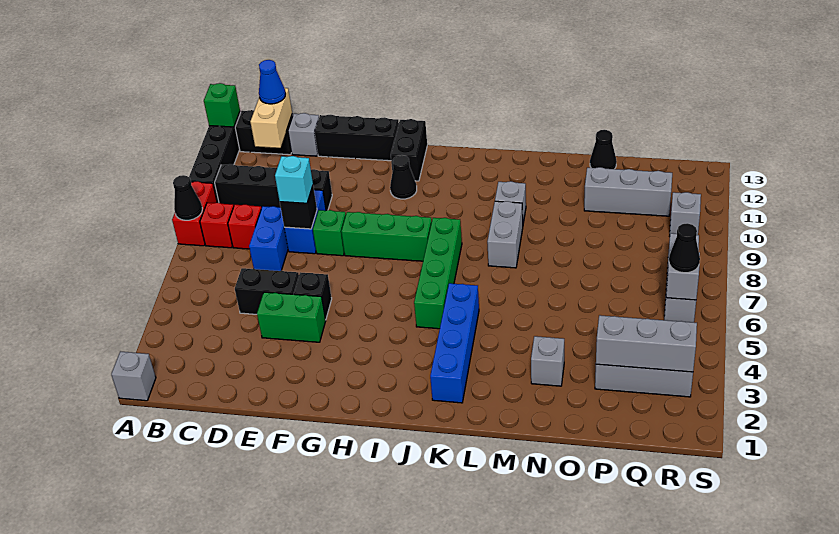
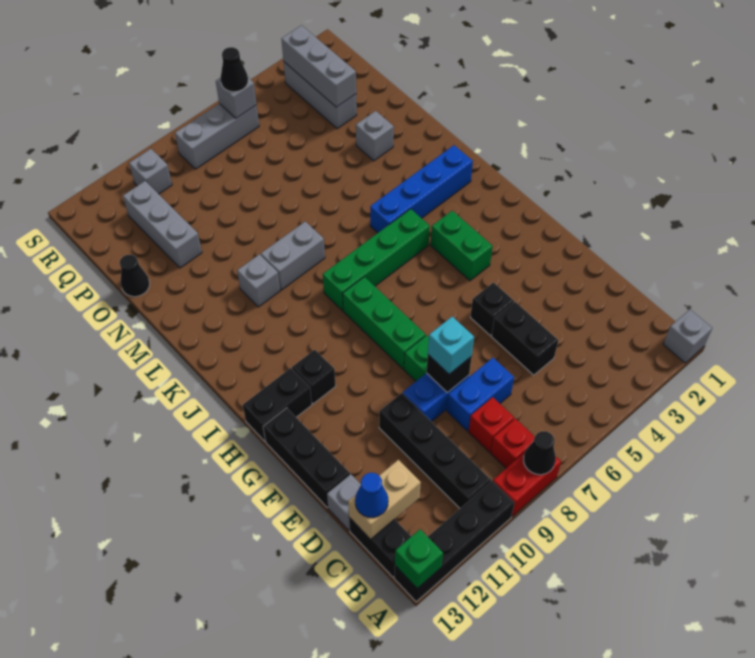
green 1x2 brick [257,292,326,342] -> green 1x2 brick moved to [431,211,493,281]
black 1x1 cone [390,155,417,199] -> black 1x1 brick [292,350,336,404]

